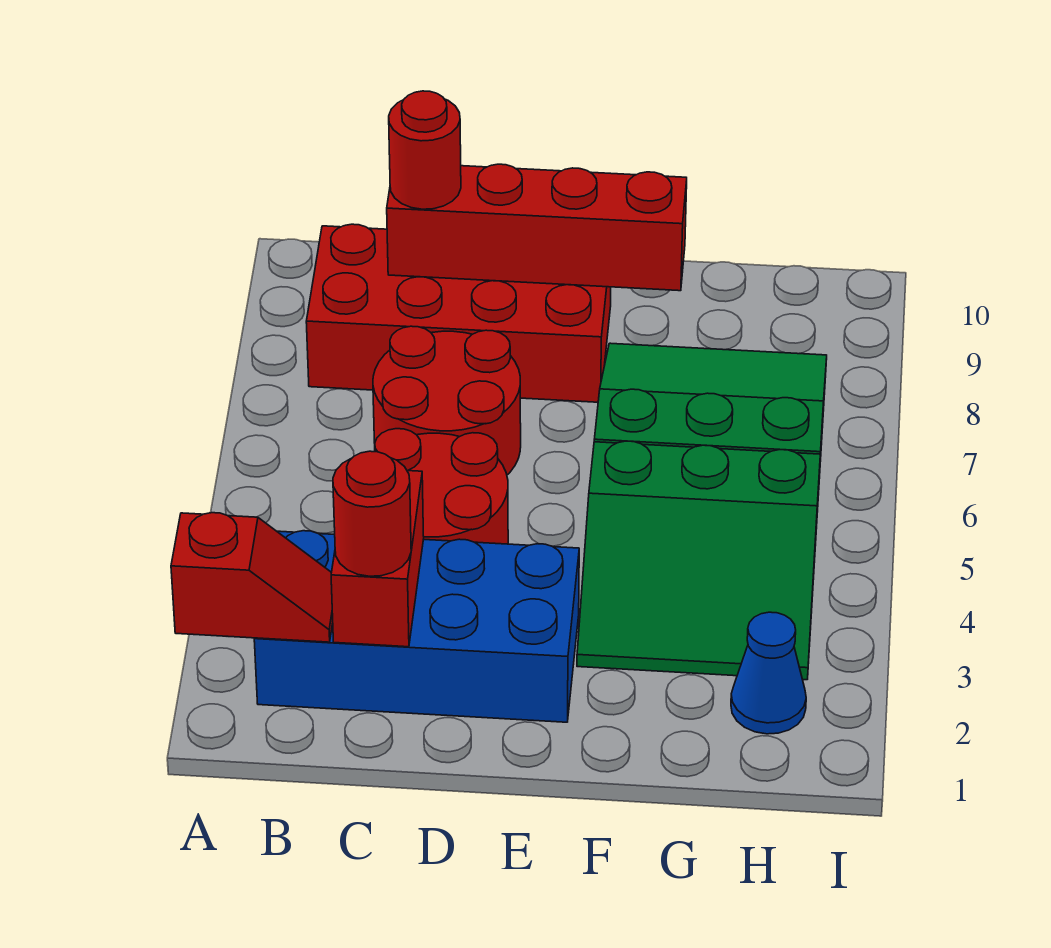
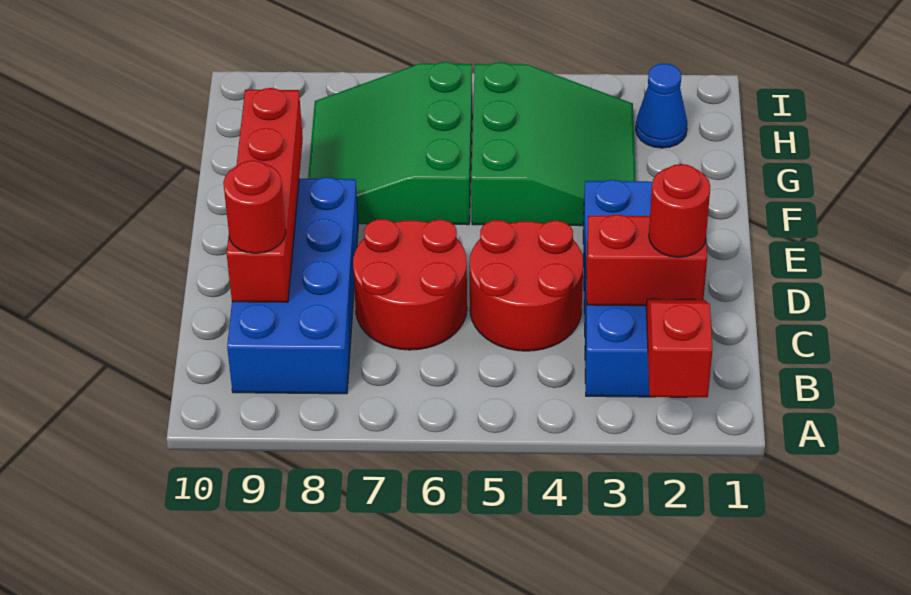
red 2x4 brick [306,224,611,402] -> blue 2x4 brick [227,177,358,394]

